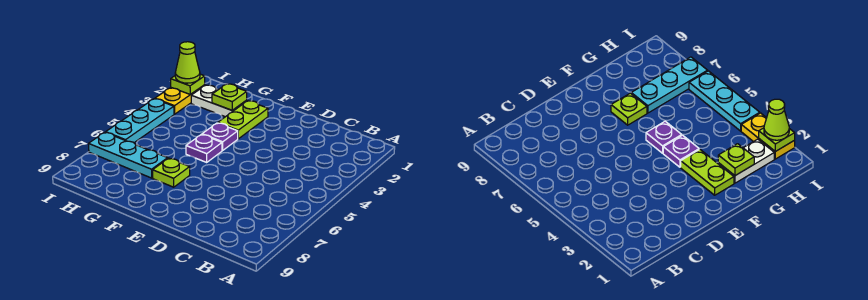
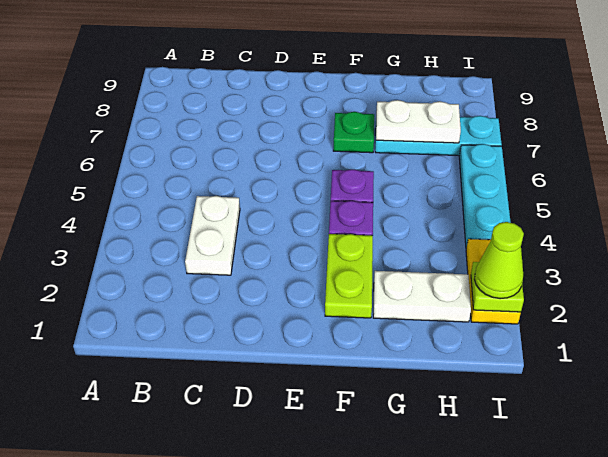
none -> white 1x2 plate [185,196,240,275]
lime 1x1 plate [153,158,190,187] -> green 1x1 plate [333,112,374,153]
lime 1x1 plate [212,84,247,110] -> none
none -> white 1x2 plate [376,100,461,143]

